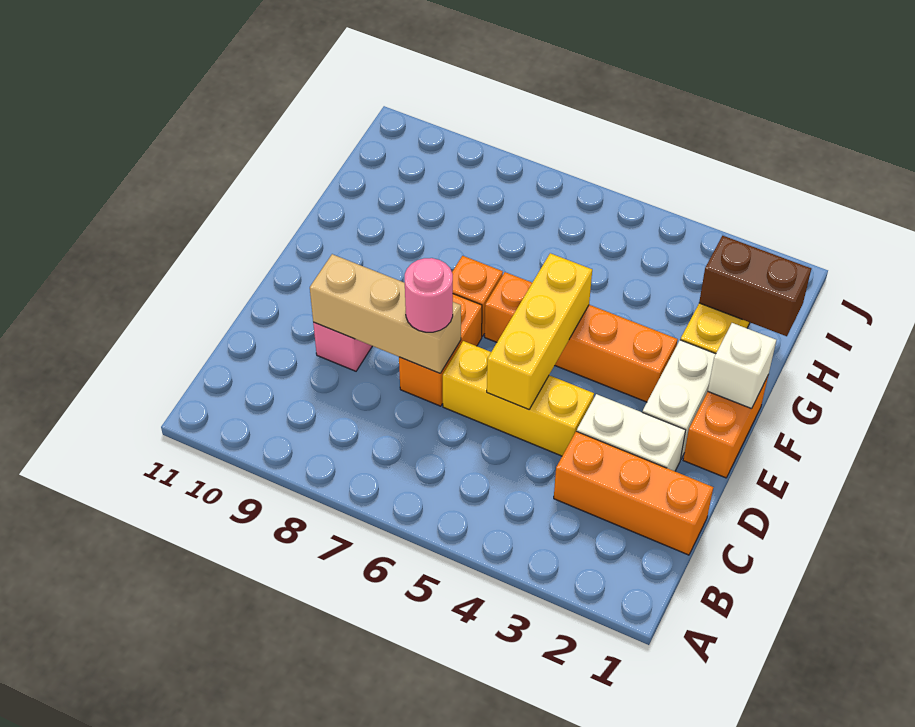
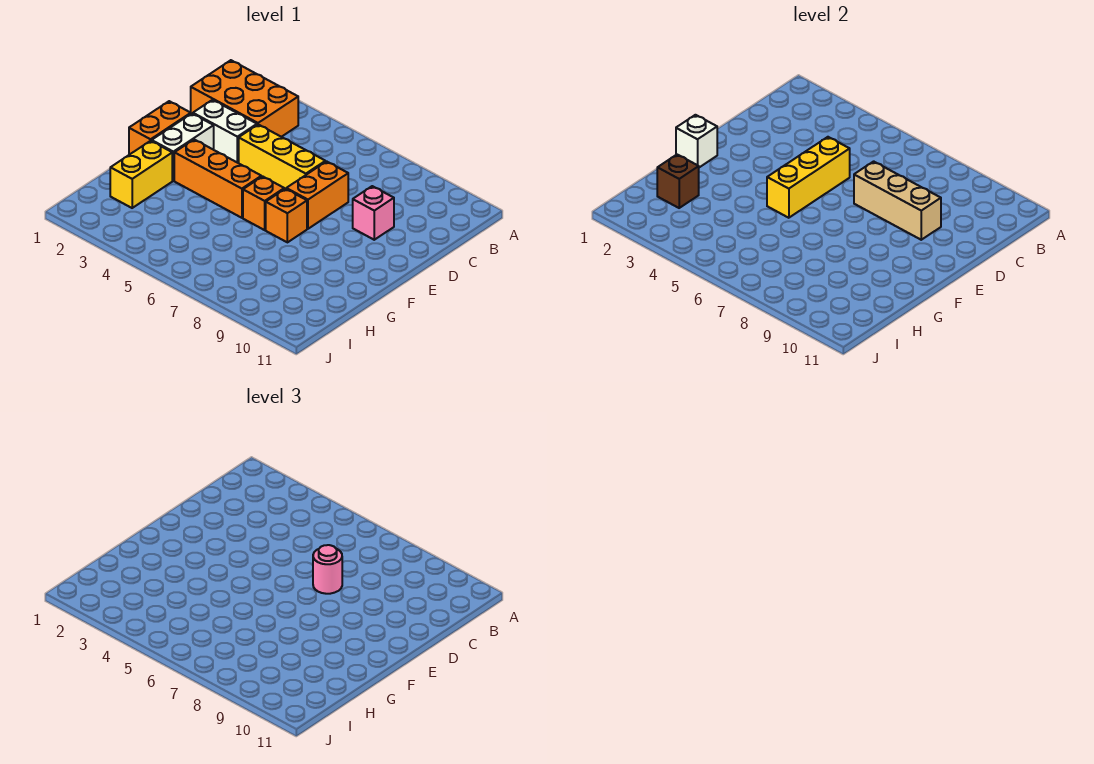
orange 1x3 brick [554,431,713,555] -> orange 2x3 brick [191,60,298,137]
brown 1x2 brick [699,236,811,336] -> brown 1x1 brick [657,155,699,208]

